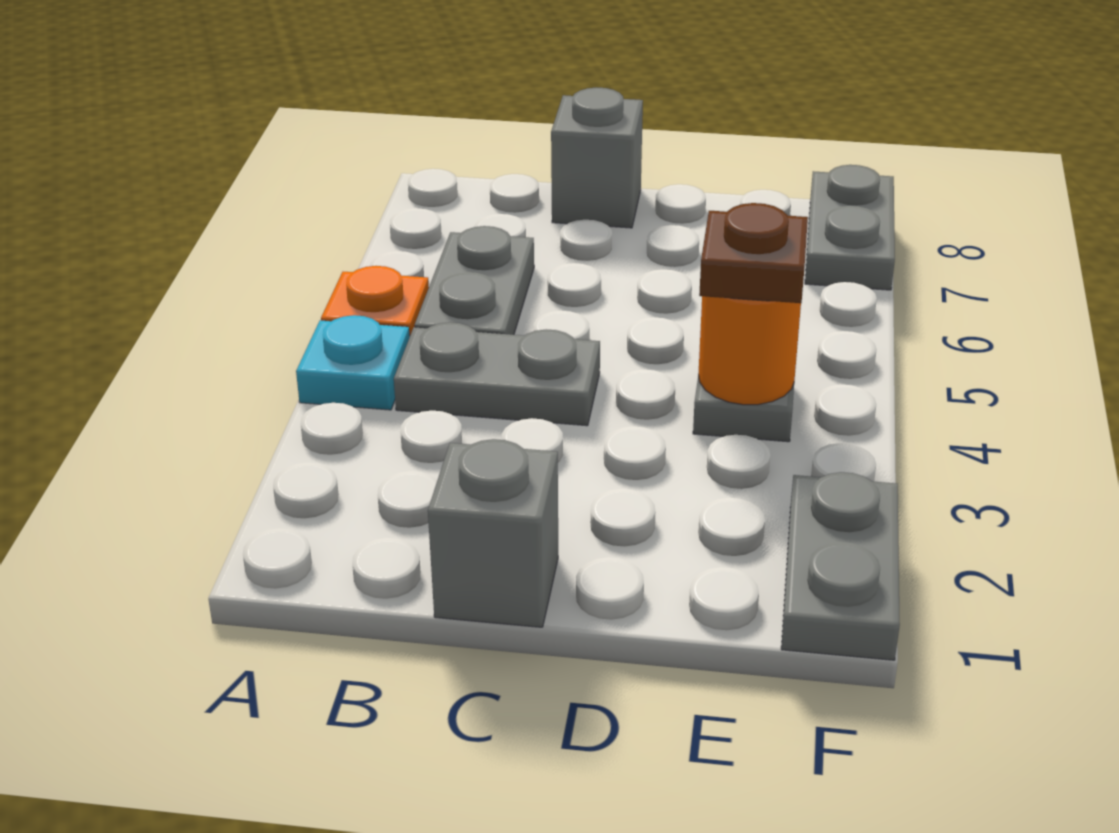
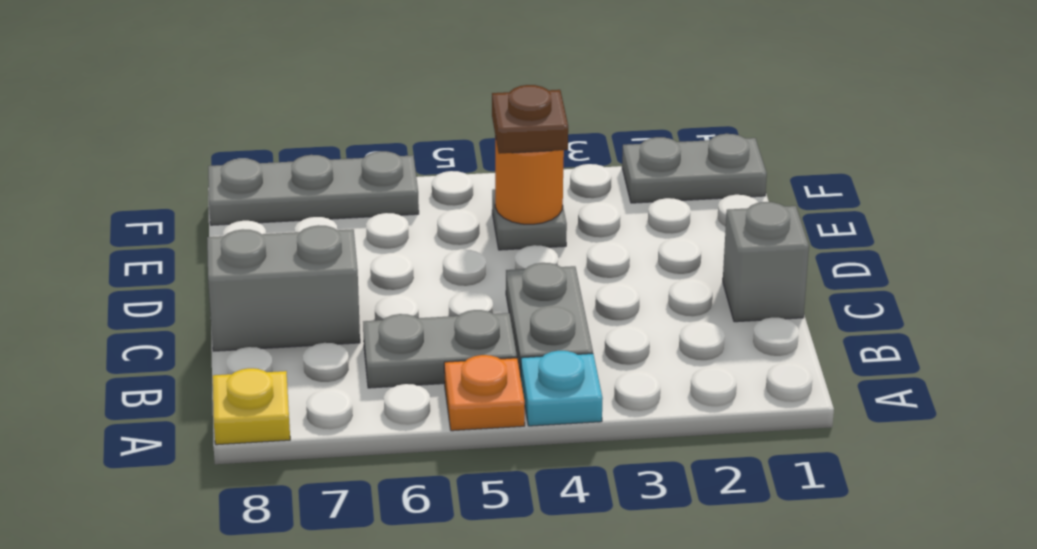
none -> yellow 1x1 plate [213,368,290,445]
grey 1x1 brick [551,87,643,228] -> grey 1x2 brick [207,225,360,351]
grey 1x2 plate [805,165,895,290] -> grey 1x3 plate [208,151,419,225]

